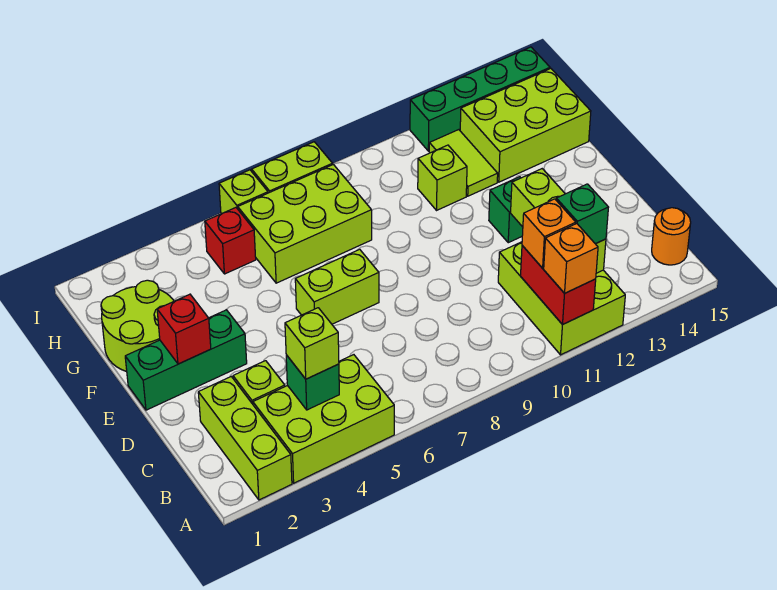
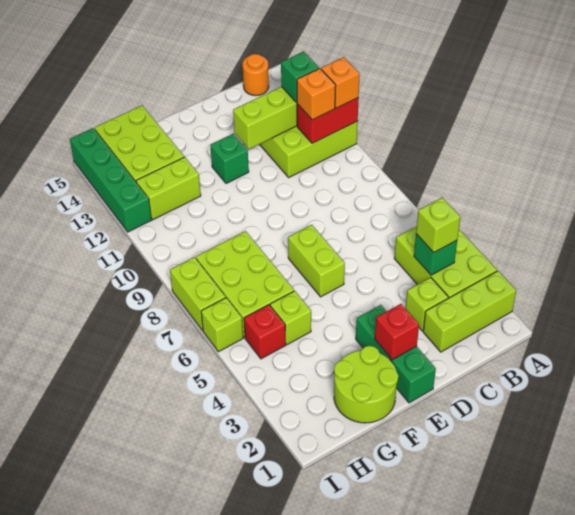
lime 1x1 brick [418,145,467,210] -> lime 1x1 brick moved to [270,291,311,345]
lime 1x2 tile [429,130,498,196] -> lime 1x2 brick [136,157,201,220]

